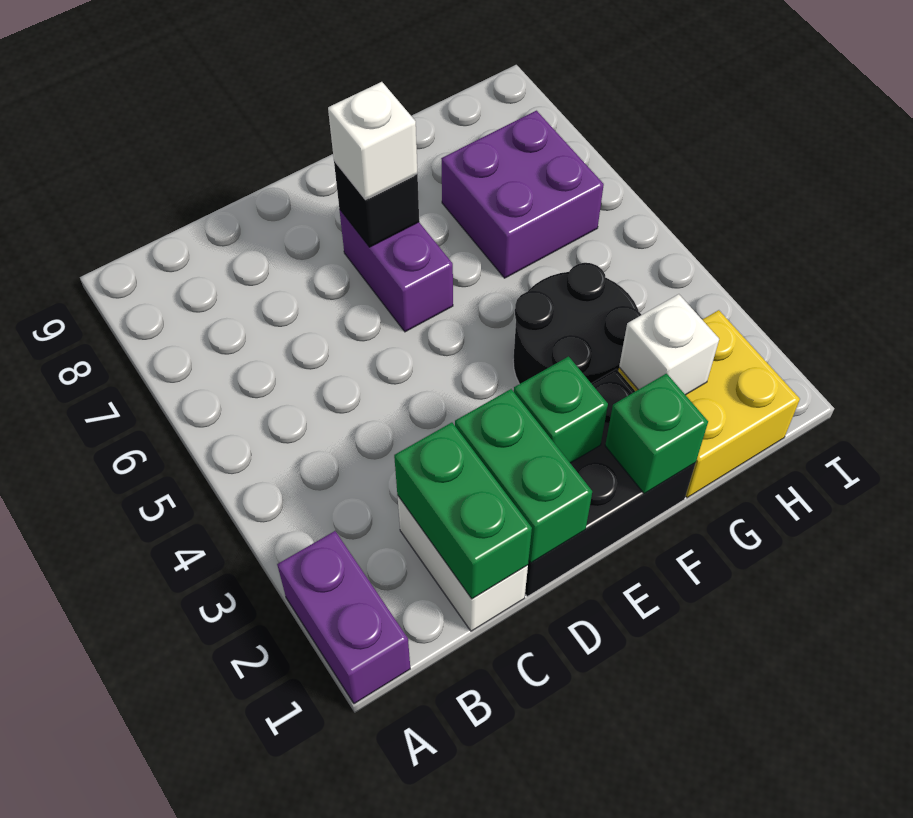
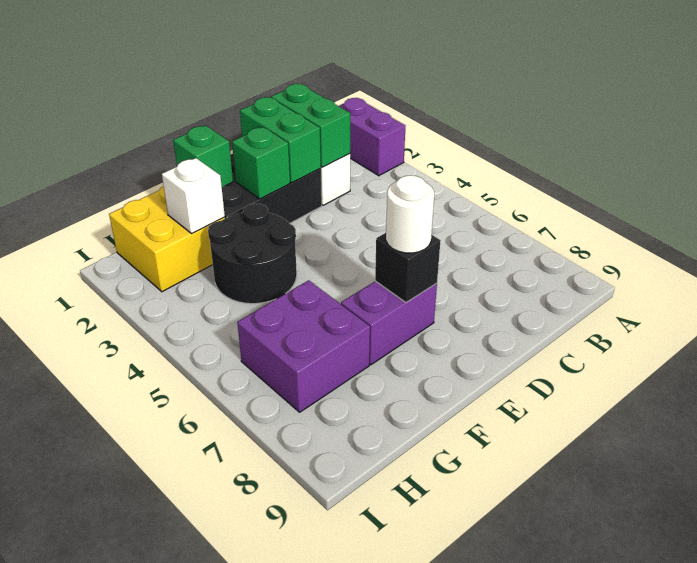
purple 1x2 brick [339,209,453,332] -> purple 1x2 brick turned to [341,281,437,365]
white 1x1 brick [328,82,418,200] -> white 1x1 round brick [386,176,434,253]

